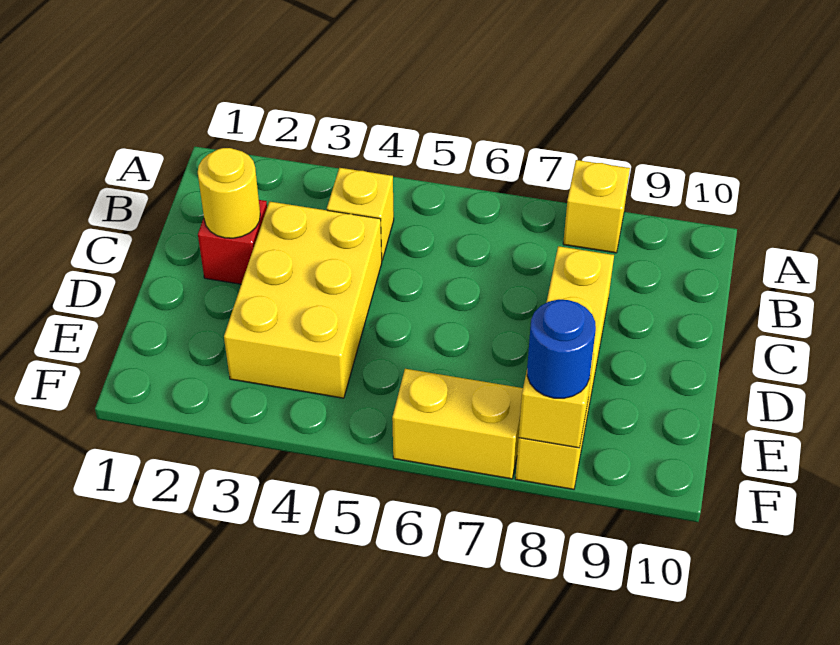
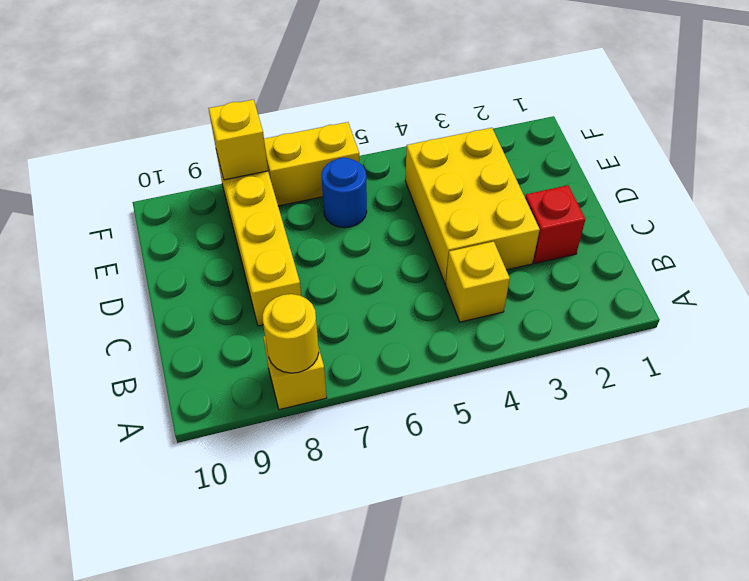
yellow 1x1 round brick [198,148,260,238] -> yellow 1x1 round brick moved to [262,294,319,373]
blue 1x1 round brick [527,300,596,398] -> blue 1x1 round brick moved to [321,158,367,228]

